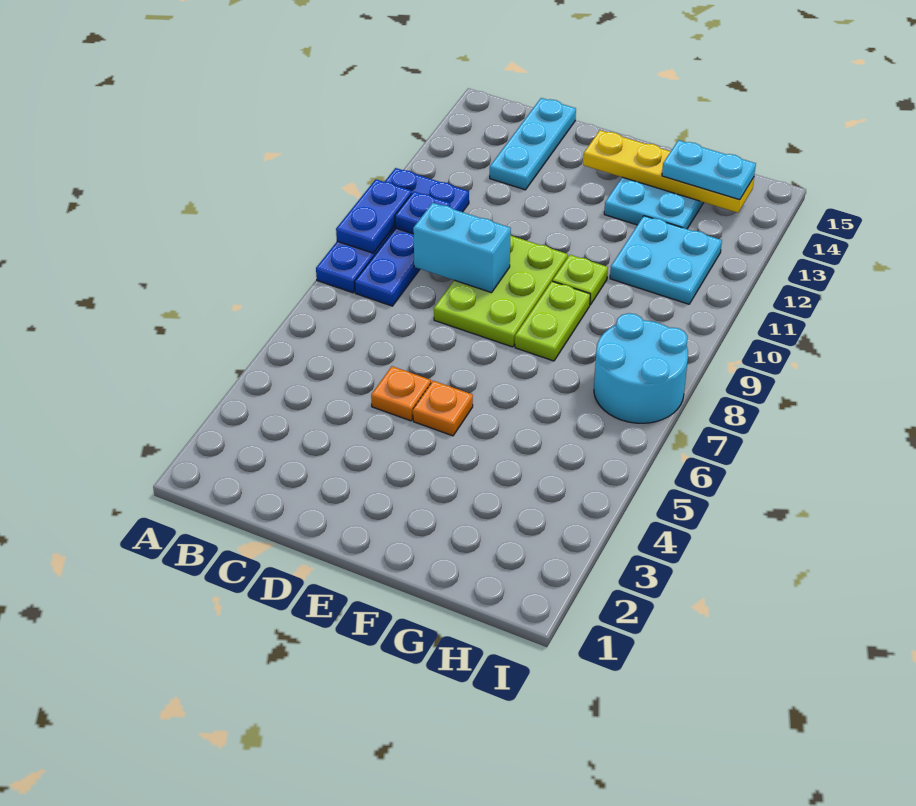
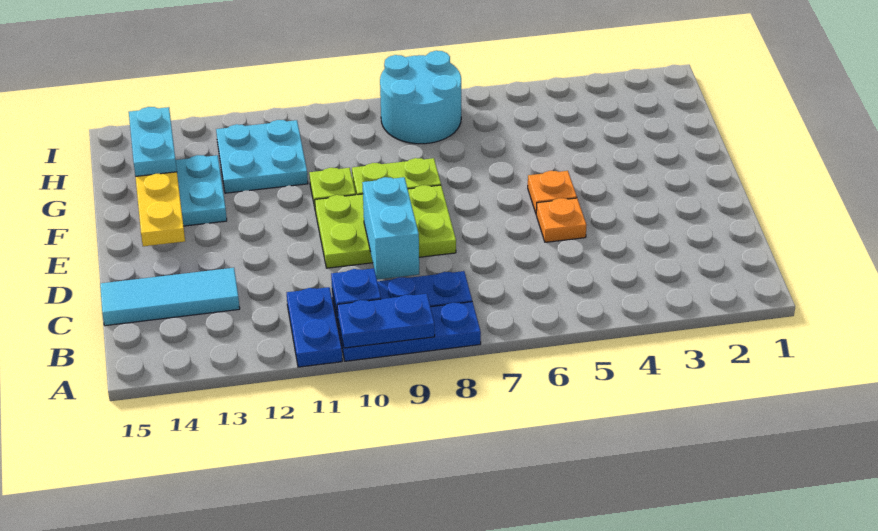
cyan 1x3 plate [490,98,576,190] -> cyan 1x3 tile [100,268,240,326]

